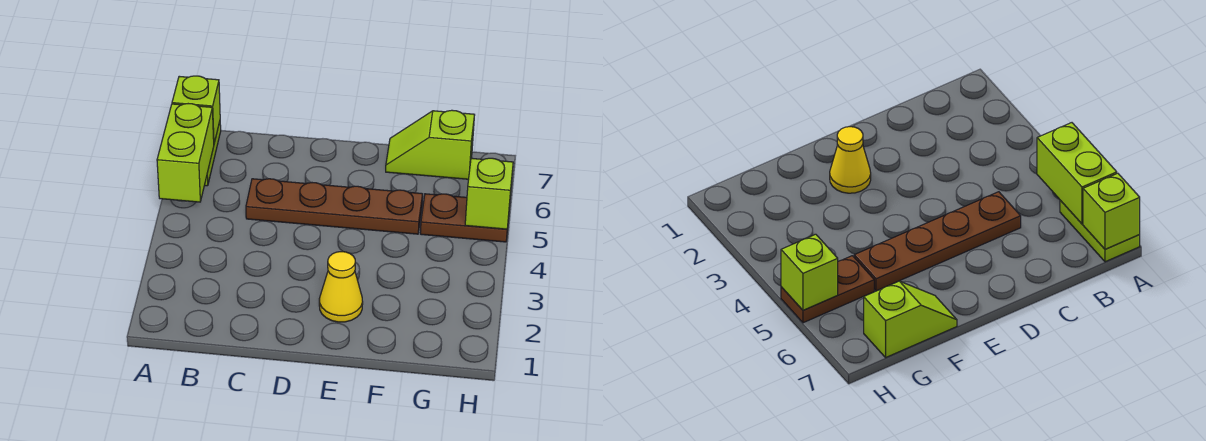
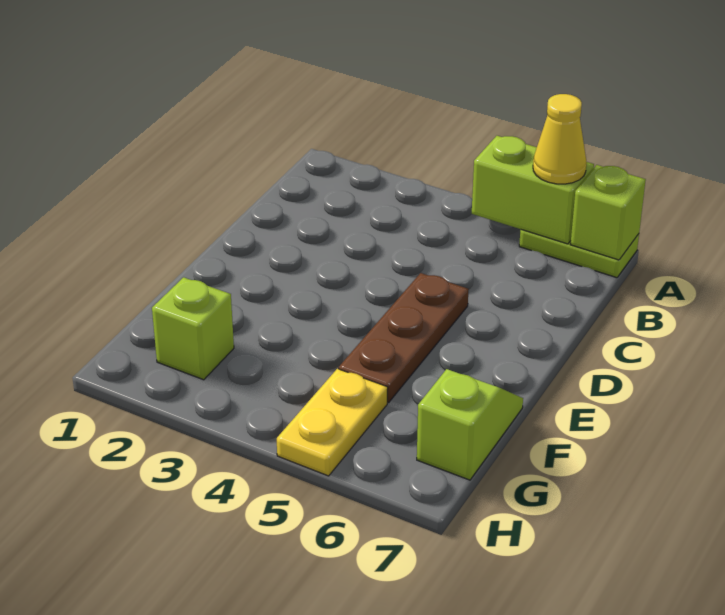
brown 1x4 plate [246,179,423,234] -> brown 1x3 plate [339,273,469,403]
yellow 1x1 cone [319,252,363,322] -> yellow 1x1 cone moved to [533,94,587,184]
brown 1x2 plate [420,194,509,242] -> yellow 1x2 plate [277,369,388,476]
lime 1x1 brick [465,158,513,229] -> lime 1x1 brick moved to [152,277,234,380]

